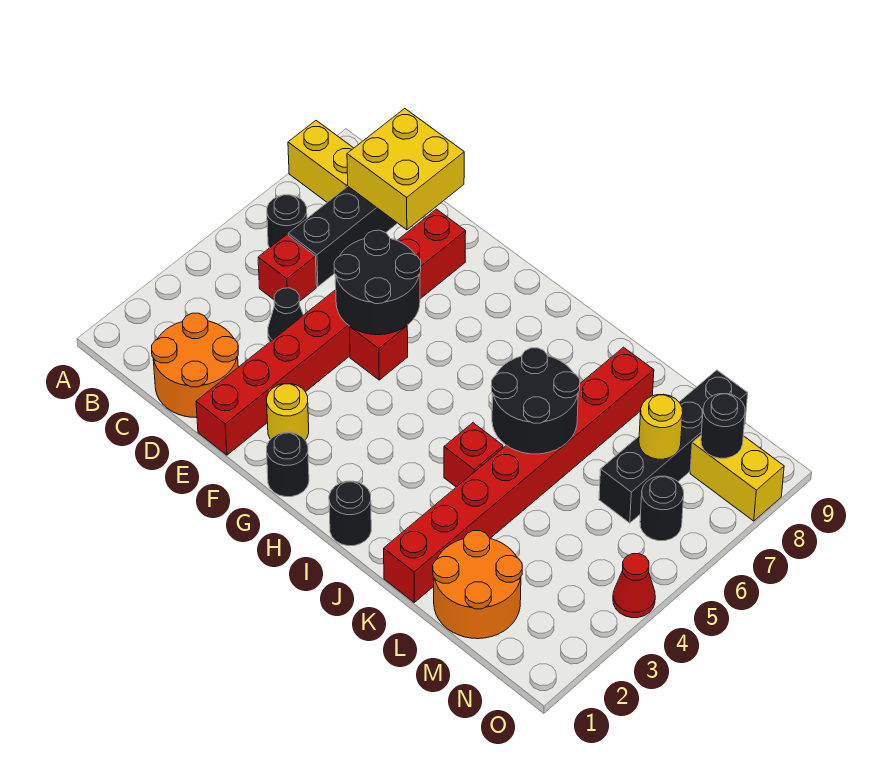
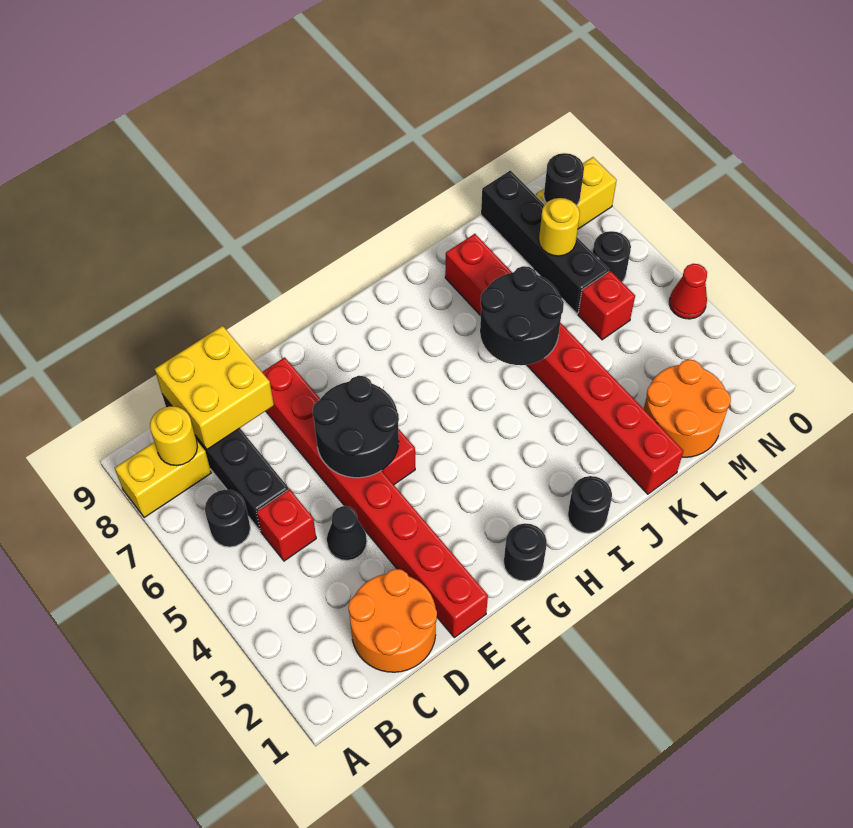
yellow 1x1 round brick [267,384,309,440] -> yellow 1x1 round brick moved to [150,406,197,466]
red 1x1 brick [444,423,503,487] -> red 1x1 brick moved to [578,271,635,340]

